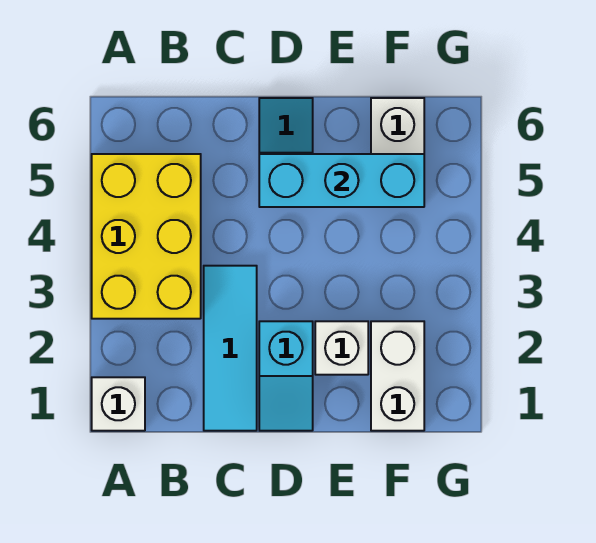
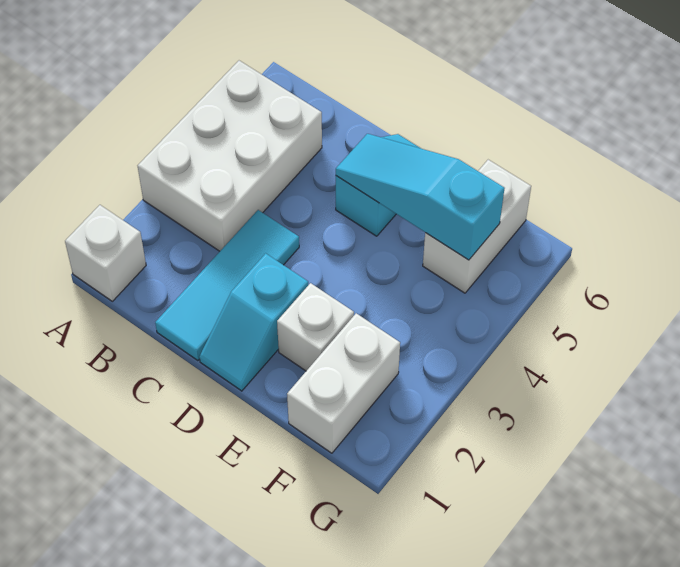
yellow 2x3 brick [92,154,201,319] -> white 2x3 brick [138,61,322,251]
cyan 1x3 brick [259,154,424,207] -> cyan 1x3 slope [336,134,505,260]

